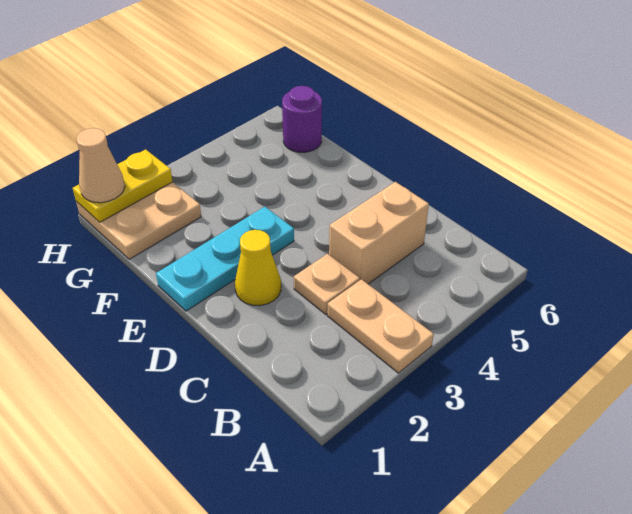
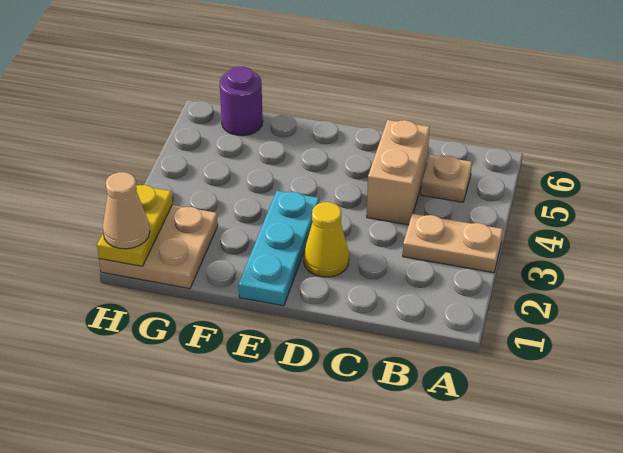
tan 1x1 plate [294,254,360,314] -> tan 1x1 plate moved to [421,155,472,202]

